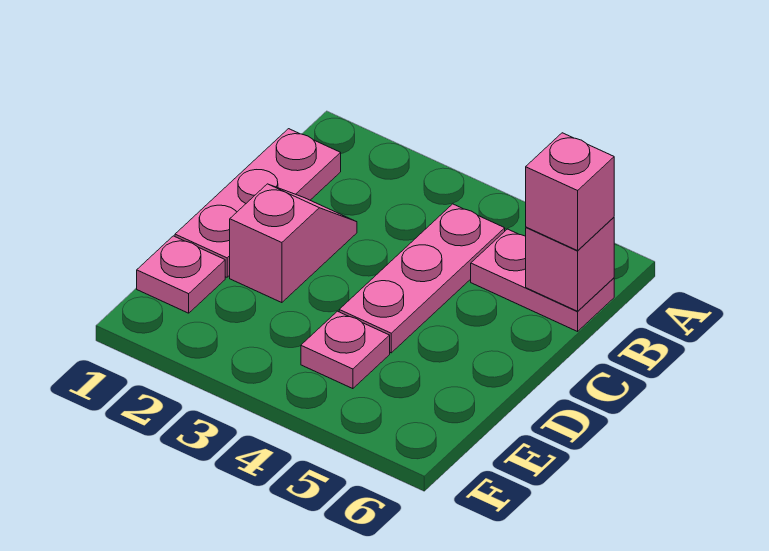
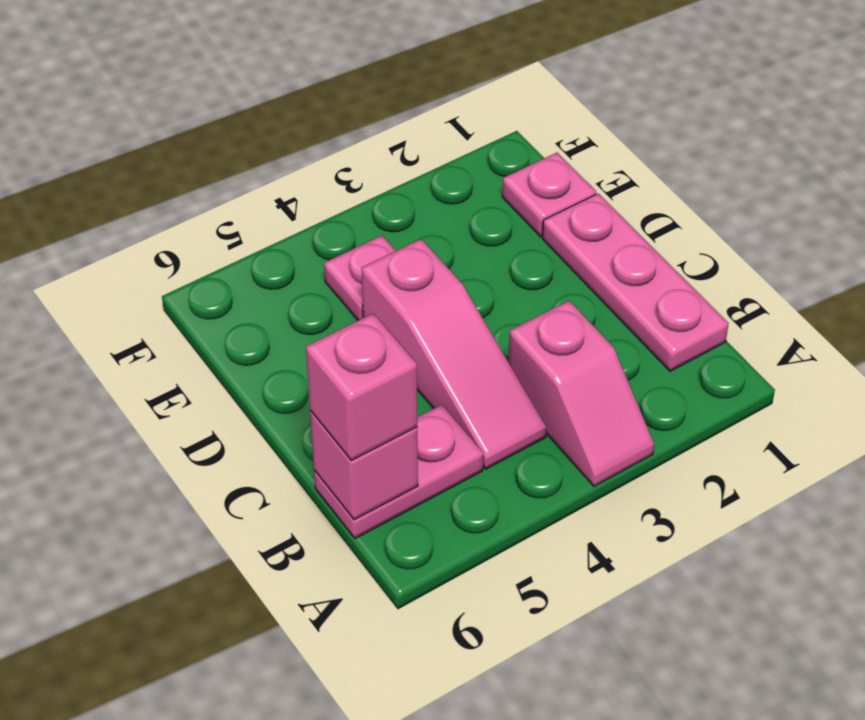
pink 1x3 plate [339,204,505,353] -> pink 1x3 slope [361,239,546,469]
pink 1x2 slope [230,184,357,303] -> pink 1x2 slope moved to [508,301,654,486]

